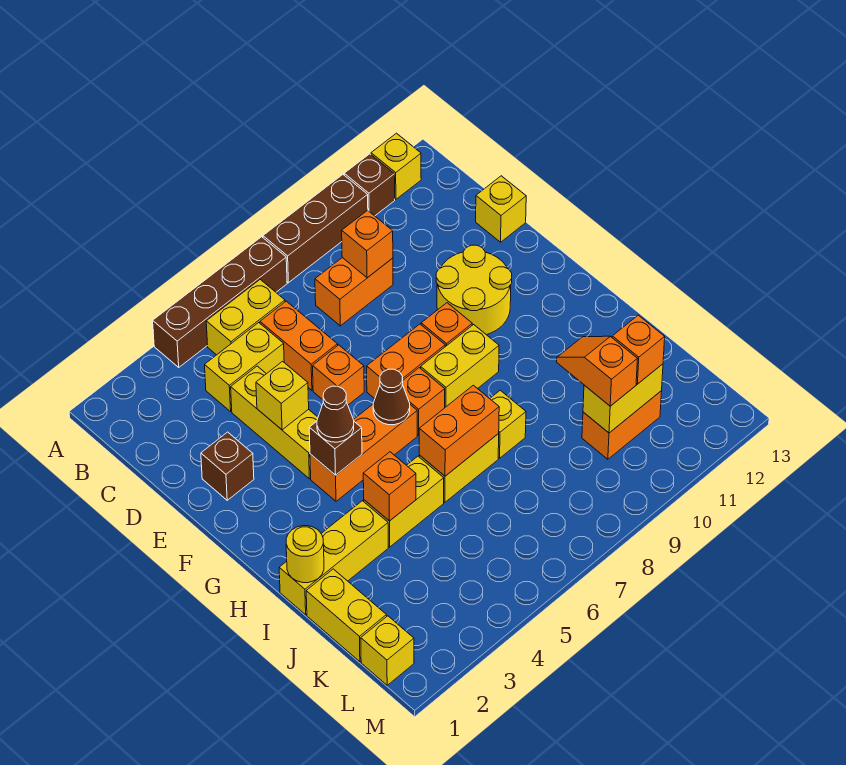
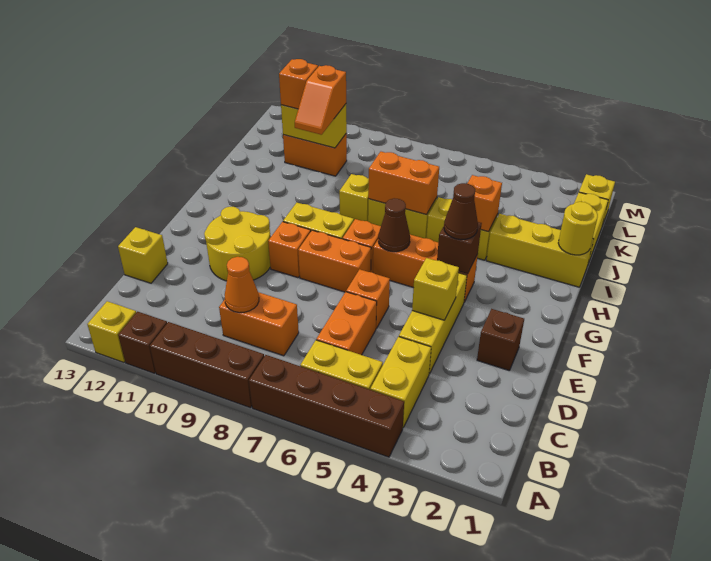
yellow 1x2 brick [205,323,284,411] -> yellow 1x2 brick turned to [370,337,431,427]
orange 1x1 brick [342,210,393,278] -> orange 1x1 cone [225,257,259,313]

